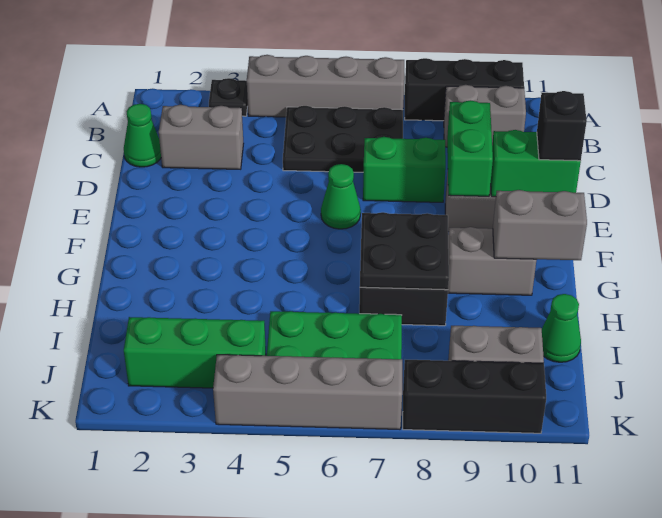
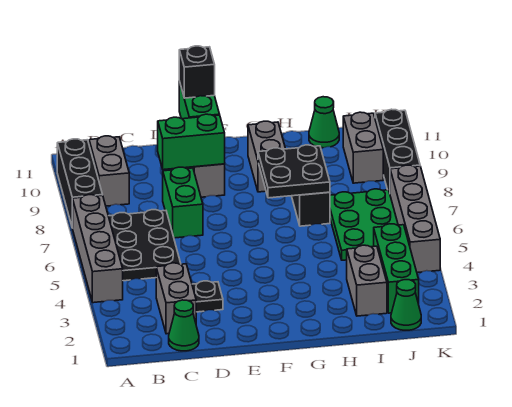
black 1x1 plate [209,78,248,116] -> black 1x1 plate moved to [192,281,223,312]
green 1x1 cone [321,164,361,229] -> green 1x1 cone moved to [391,280,421,330]
grey 1x2 brick [493,190,587,260] -> grey 1x2 brick moved to [347,245,387,316]

